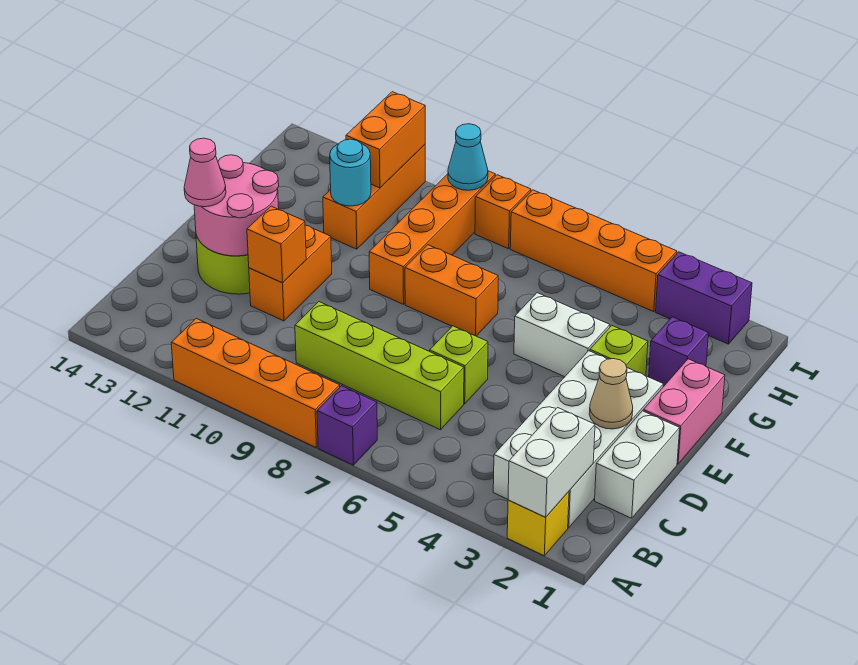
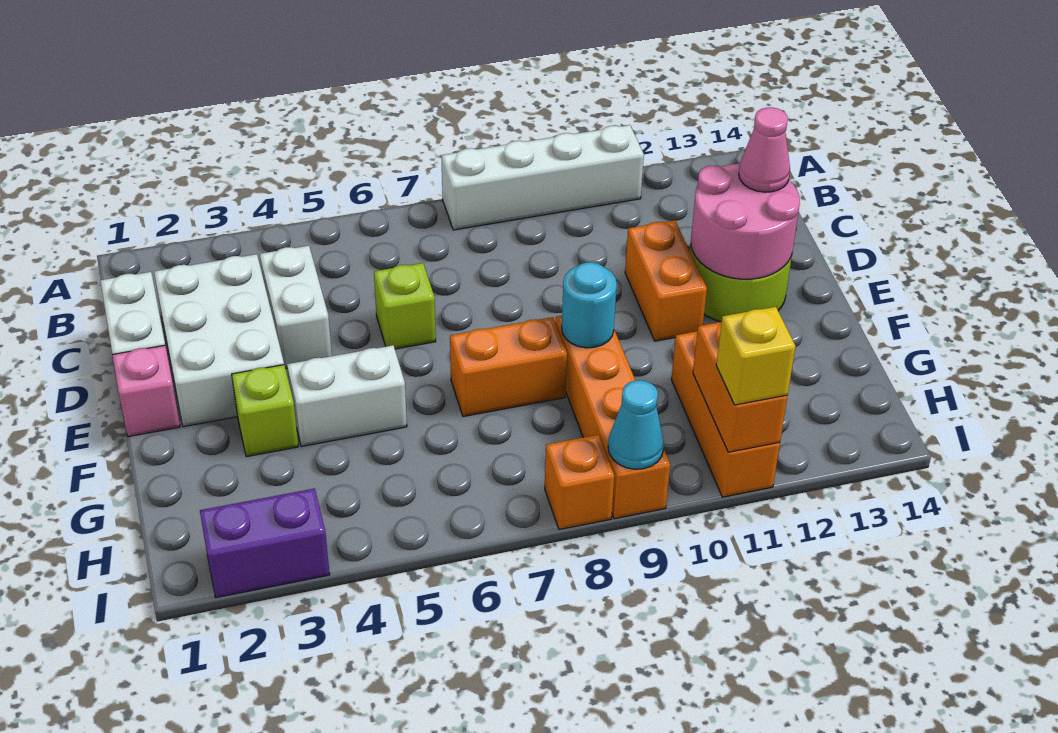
yellow 1x1 brick [507,492,569,556] -> yellow 1x1 brick moved to [716,307,796,405]
white 1x2 brick [508,407,595,517] -> white 1x2 brick moved to [260,246,332,368]
purple 1x1 brick [317,386,377,465] -> none
orange 1x4 brick [171,318,340,447] -> white 1x4 brick [441,125,644,230]
white 2x4 brick [493,351,664,528] -> white 2x3 brick [154,254,284,427]
lime 1x4 brick [295,302,464,430] -> none
tan 1x1 cone [589,359,633,429] -> none
orange 1x1 brick [247,206,306,283] -> none
pink 1x2 brick [643,359,725,464] -> pink 1x1 brick [112,345,180,437]
purple 1x1 brick [649,317,709,386] -> none
cyan 1x1 round brick [330,139,371,206] -> cyan 1x1 round brick moved to [562,262,617,348]
orange 1x4 brick [510,190,677,312] -> none

